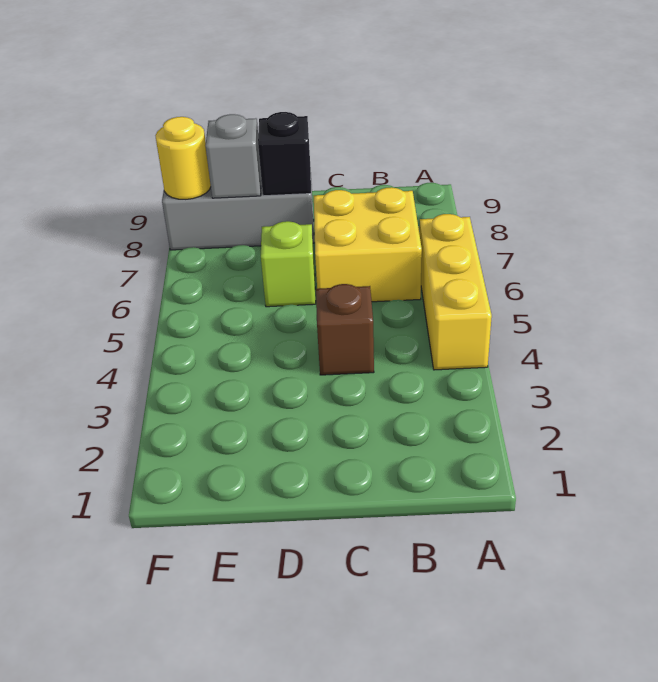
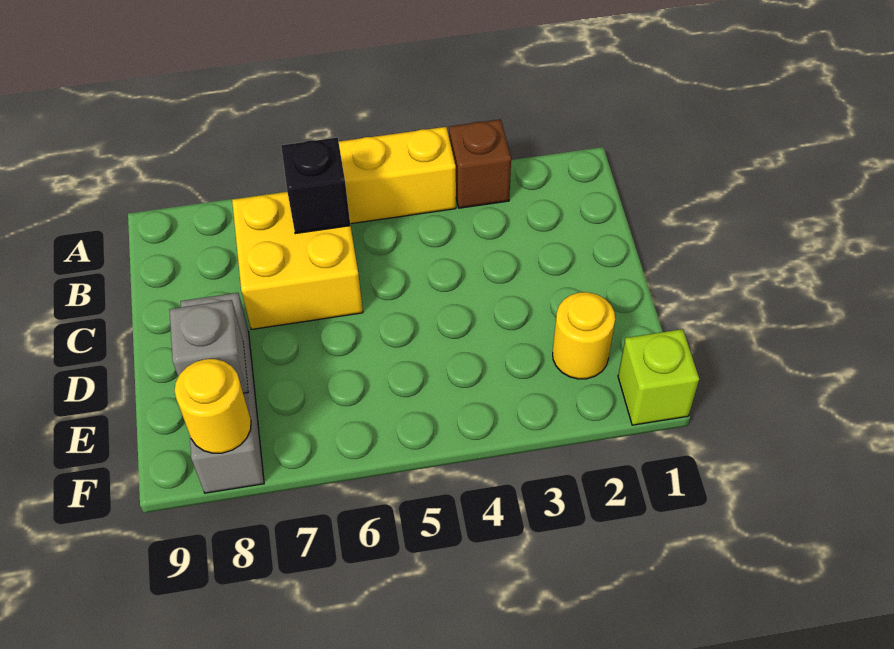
brown 1x1 brick [316,284,374,375] -> brown 1x1 brick moved to [449,119,511,208]
lime 1x1 brick [261,221,316,307] -> lime 1x1 brick moved to [618,329,699,425]
black 1x1 brick [258,112,311,196] -> black 1x1 brick moved to [281,137,350,234]
none -> yellow 1x1 round brick [553,292,615,379]

